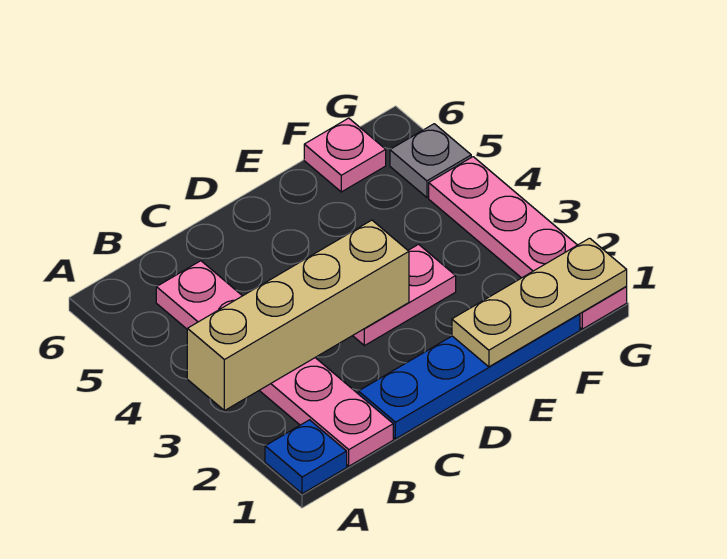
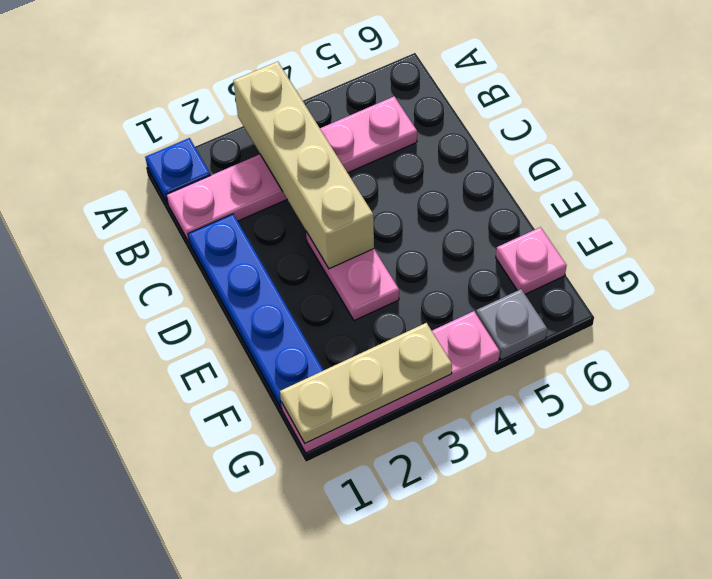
tan 1x3 plate [452,238,627,367] -> tan 1x3 plate turned to [280,323,452,443]

